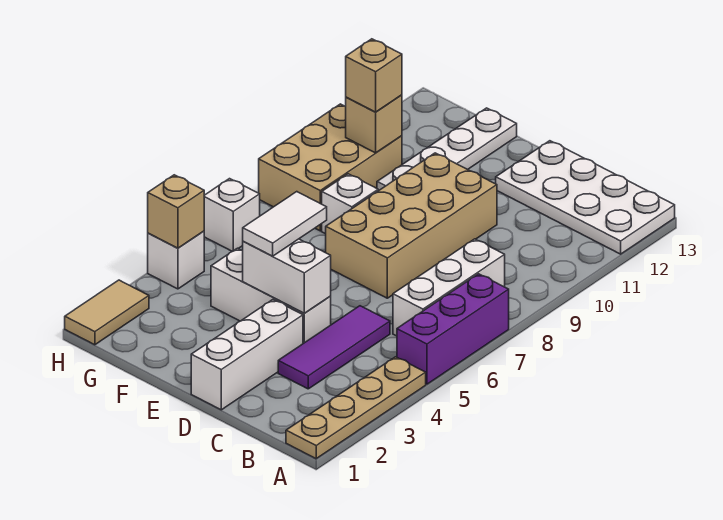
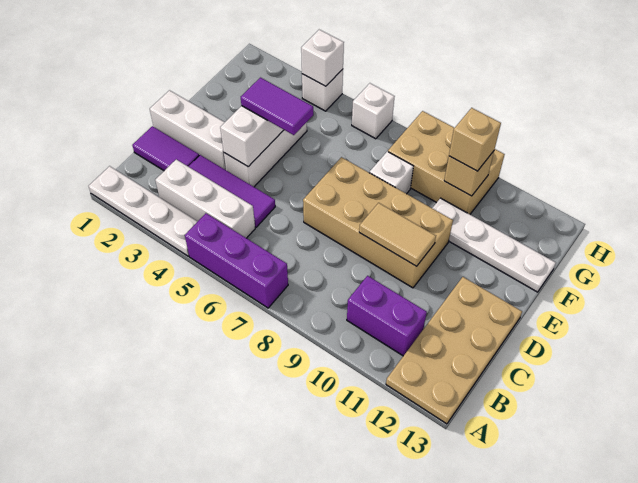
tan 1x4 plate [286,357,426,459] -> white 1x4 plate [89,166,198,256]
white 2x4 plate [496,141,675,254] -> tan 2x4 plate [386,277,522,424]
white 1x3 brick [393,239,505,336] -> white 1x3 brick moved to [155,160,255,238]
none -> purple 1x2 brick [347,276,427,356]
none -> purple 1x2 tile [132,126,199,171]
white 1x2 tile [243,192,327,256] -> purple 1x2 tile [241,78,313,135]
tan 1x2 tile [65,280,149,345] -> tan 1x2 tile moved to [359,203,436,266]
tan 1x1 brick [148,175,204,248] -> white 1x1 brick [301,30,344,86]

